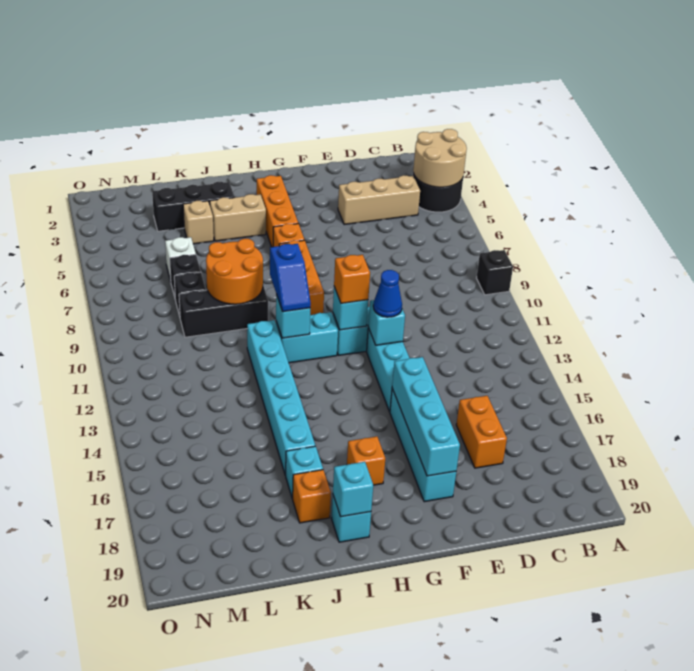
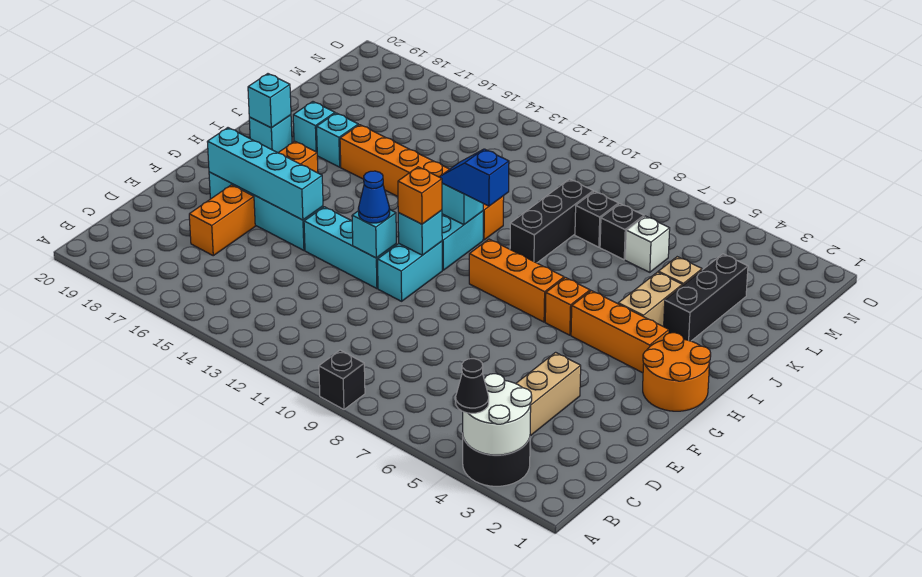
tan 2x2 round brick [413,129,467,187] -> white 2x2 round brick [463,374,532,455]
none -> black 1x1 cone [456,359,489,413]
orange 1x2 brick [456,396,507,468] -> orange 1x2 brick turned to [189,185,255,256]
orange 2x2 round brick [206,239,263,304] -> orange 2x2 round brick moved to [643,333,711,411]
cyan 1x6 brick [247,320,315,475] -> orange 1x6 brick [340,125,504,240]
orange 1x1 brick [293,470,331,523] -> cyan 1x1 brick [293,102,335,152]

